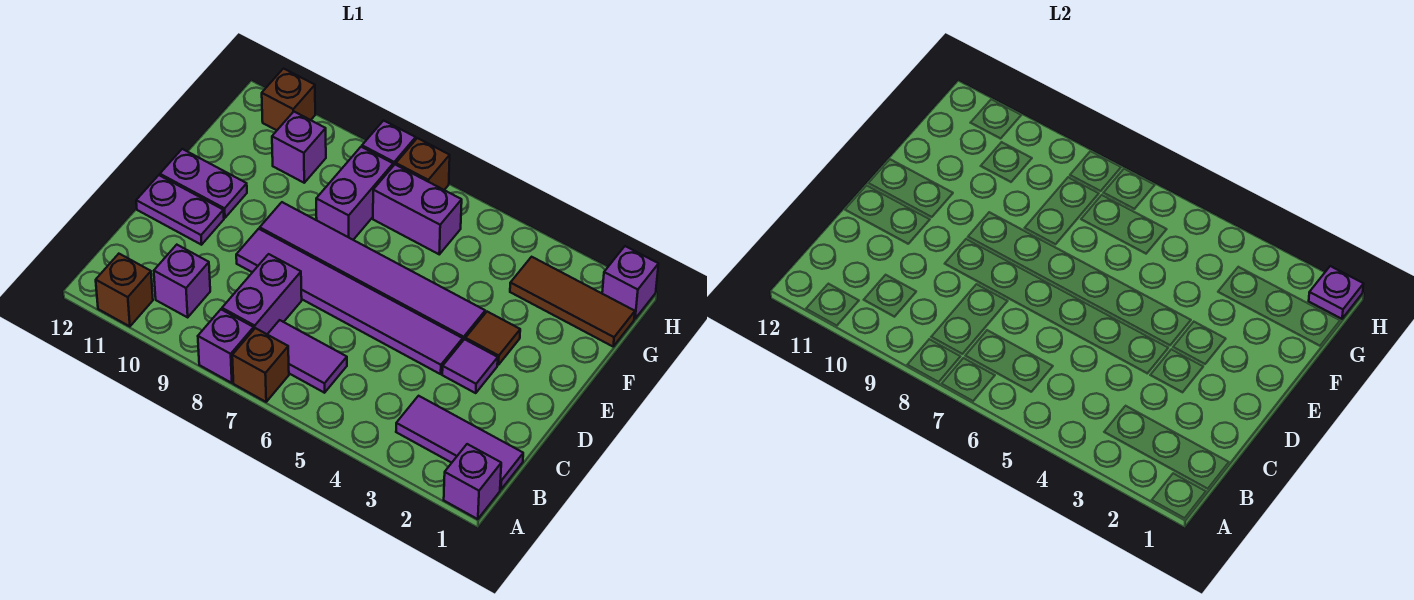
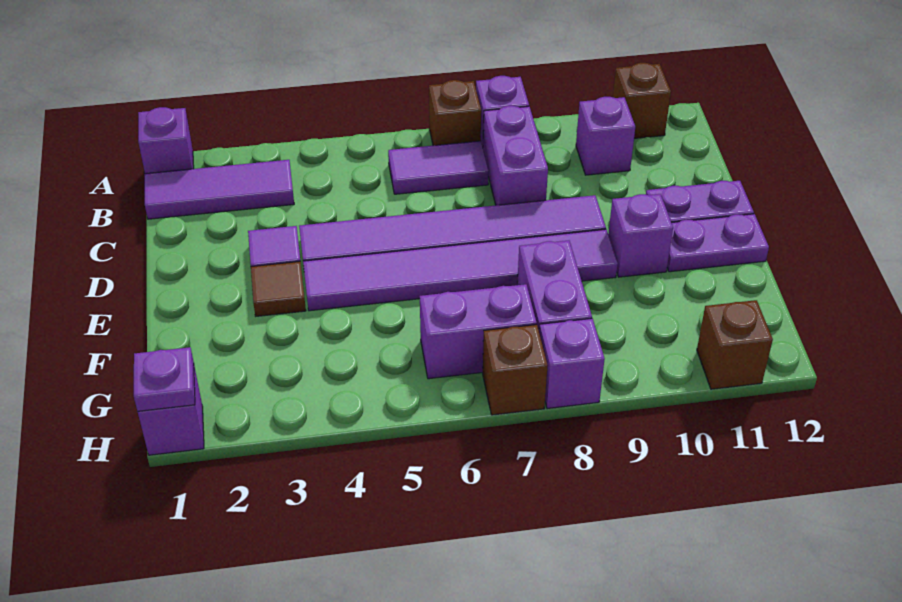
brown 1x3 tile [510,257,635,346] -> none
purple 1x1 brick [272,112,326,183] -> purple 1x1 brick moved to [608,194,673,277]

